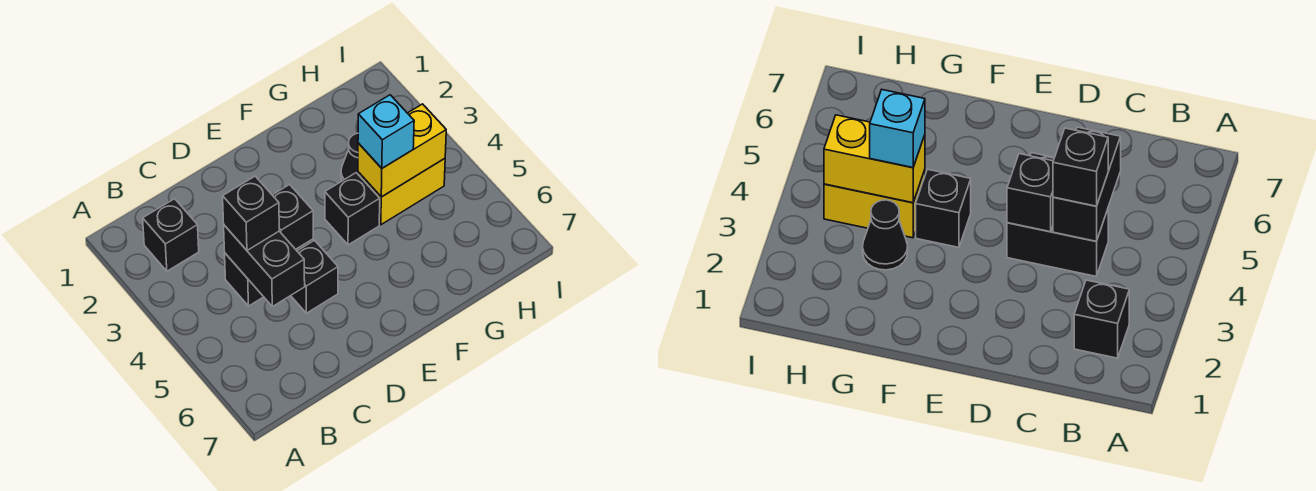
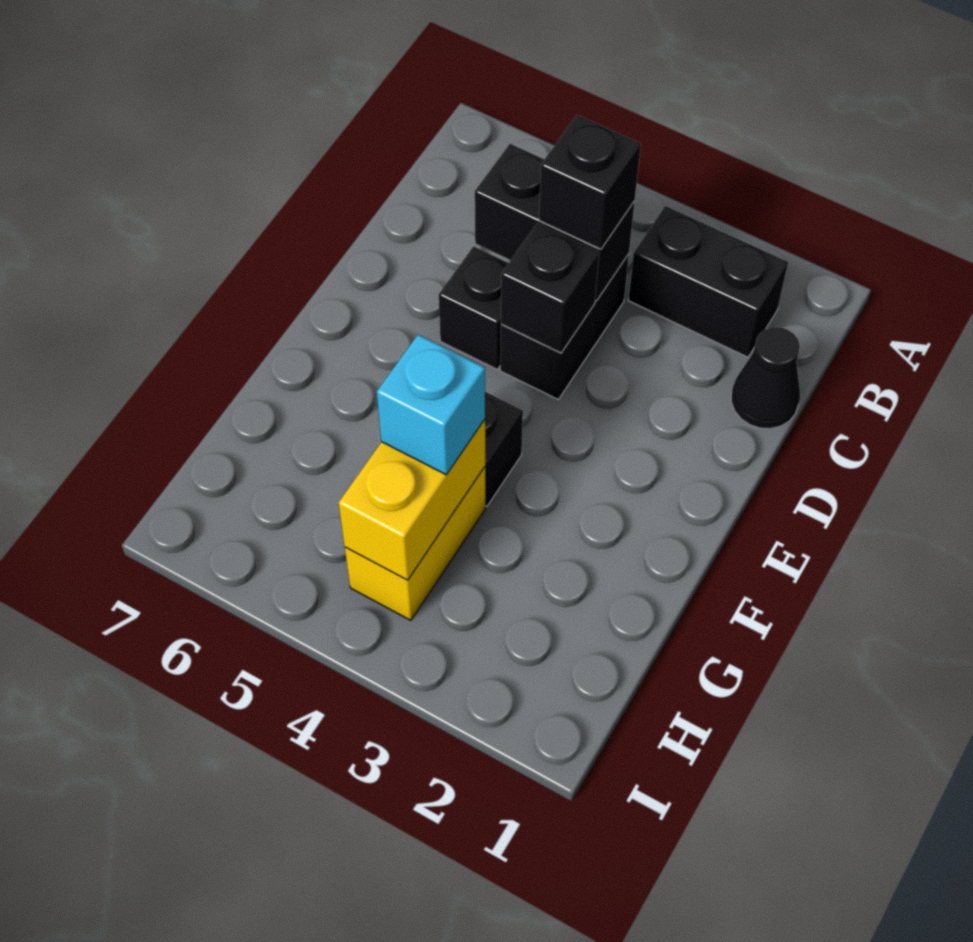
black 1x1 brick [143,199,199,271] -> black 1x2 brick [628,206,788,357]
black 1x1 cone [341,133,358,181] -> black 1x1 cone moved to [731,327,800,429]

